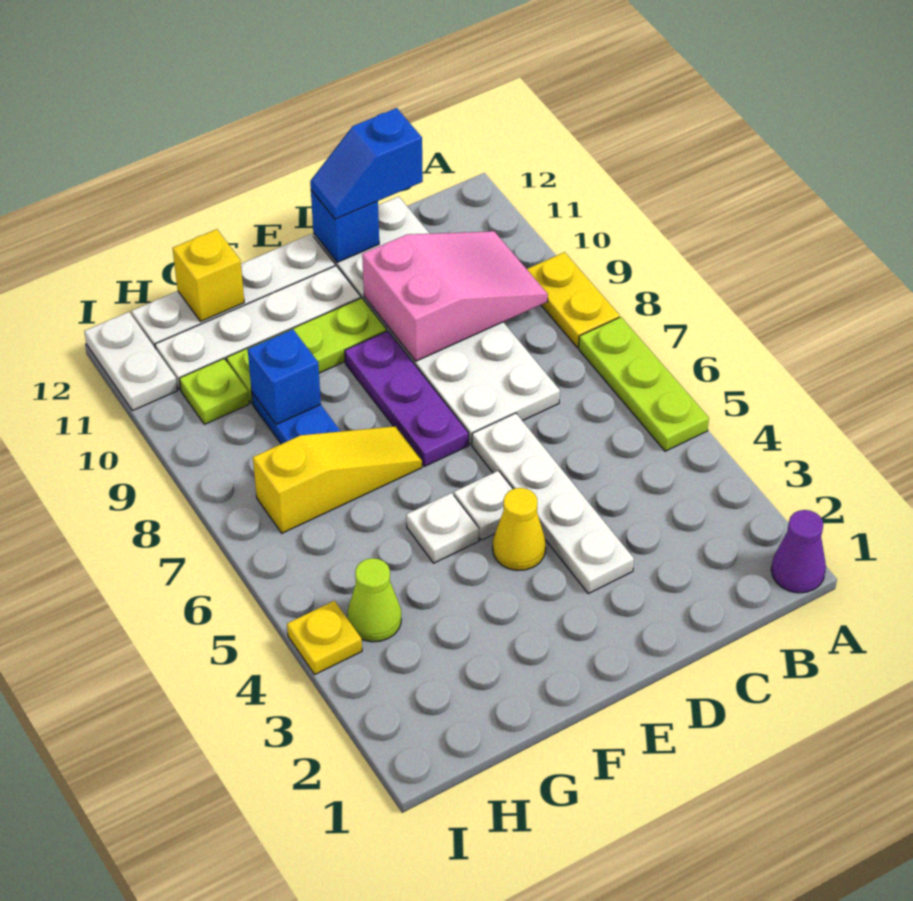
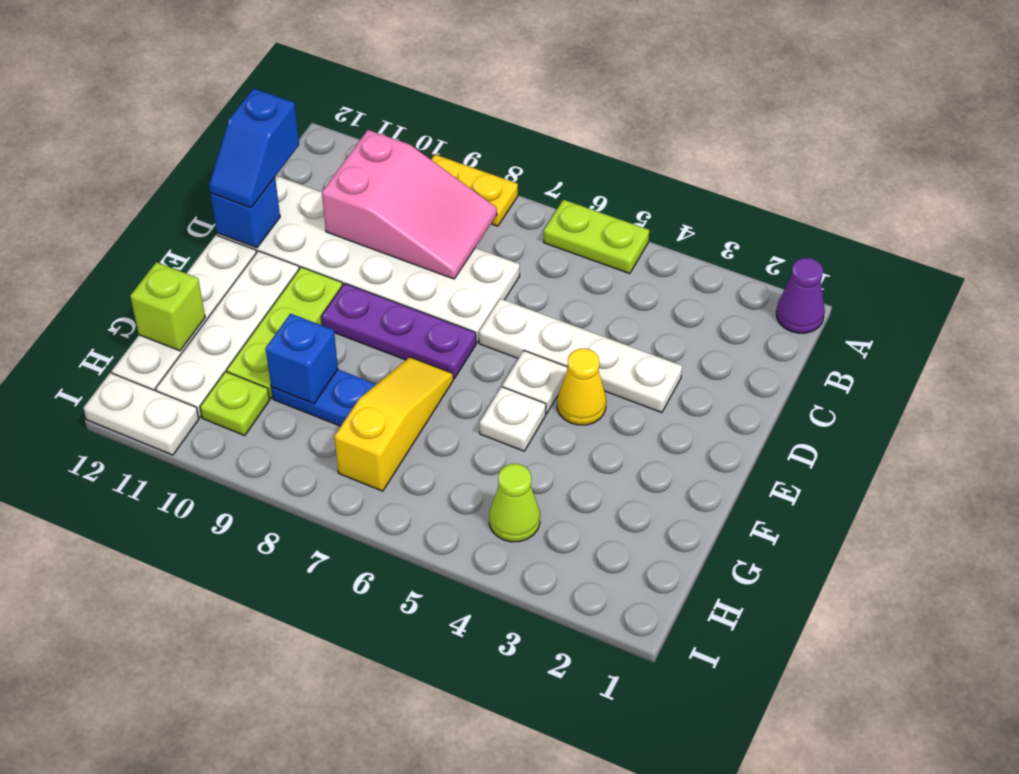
lime 1x3 plate [579,317,709,451] -> lime 1x2 plate [544,200,649,274]
pink 2x3 slope [362,231,548,361] -> pink 2x3 slope turned to [322,130,497,279]
yellow 1x1 brick [173,229,244,321] -> lime 1x1 brick [130,262,205,351]
yellow 1x1 plate [287,601,362,674] -> none

